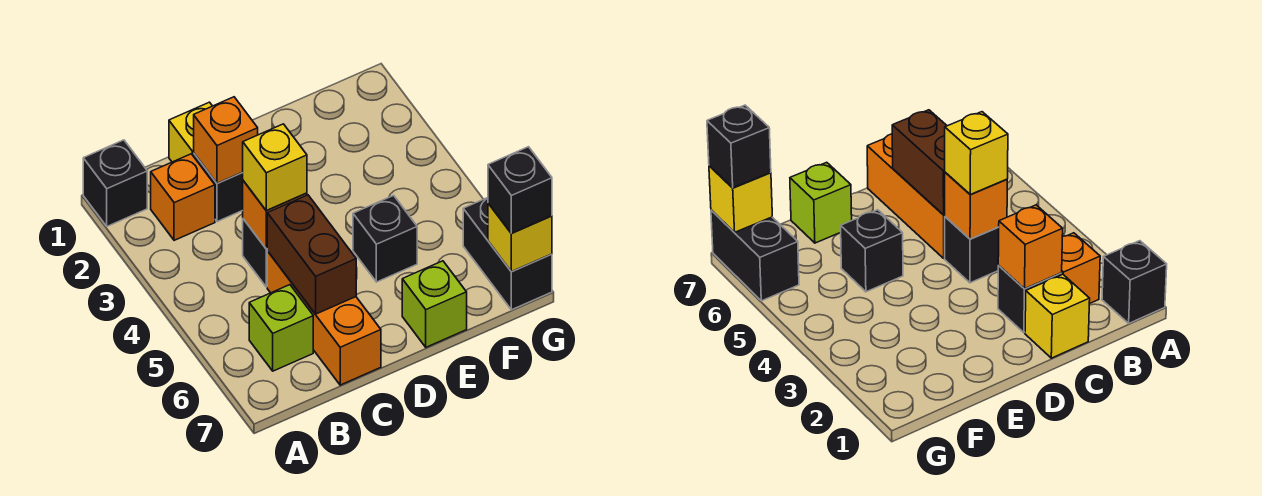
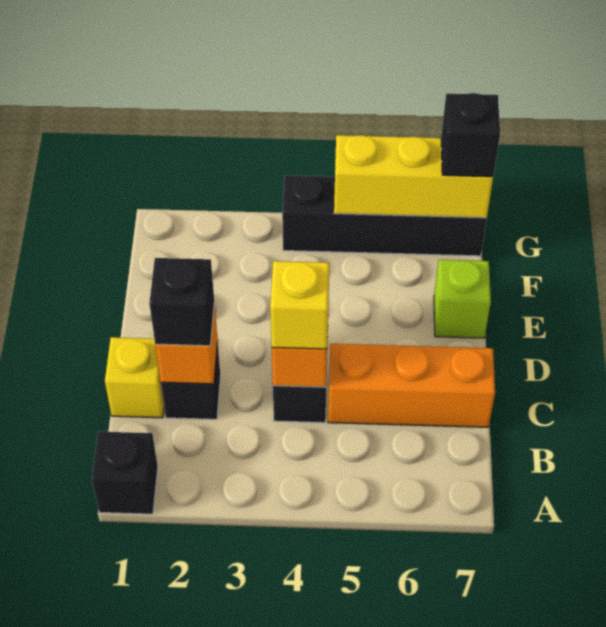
orange 1x1 brick [151,154,215,240] -> none
lime 1x1 brick [249,285,313,371] -> none
brown 1x2 brick [267,195,356,314] -> none
black 1x1 brick [353,195,417,282] -> black 1x1 brick moved to [149,258,214,346]
black 1x2 brick [463,198,552,310] -> black 1x4 brick [282,175,487,256]
yellow 1x1 brick [488,203,552,272] -> yellow 1x3 brick [334,135,493,218]

